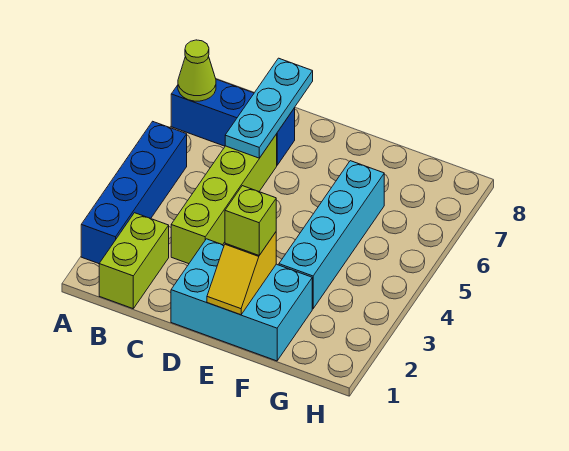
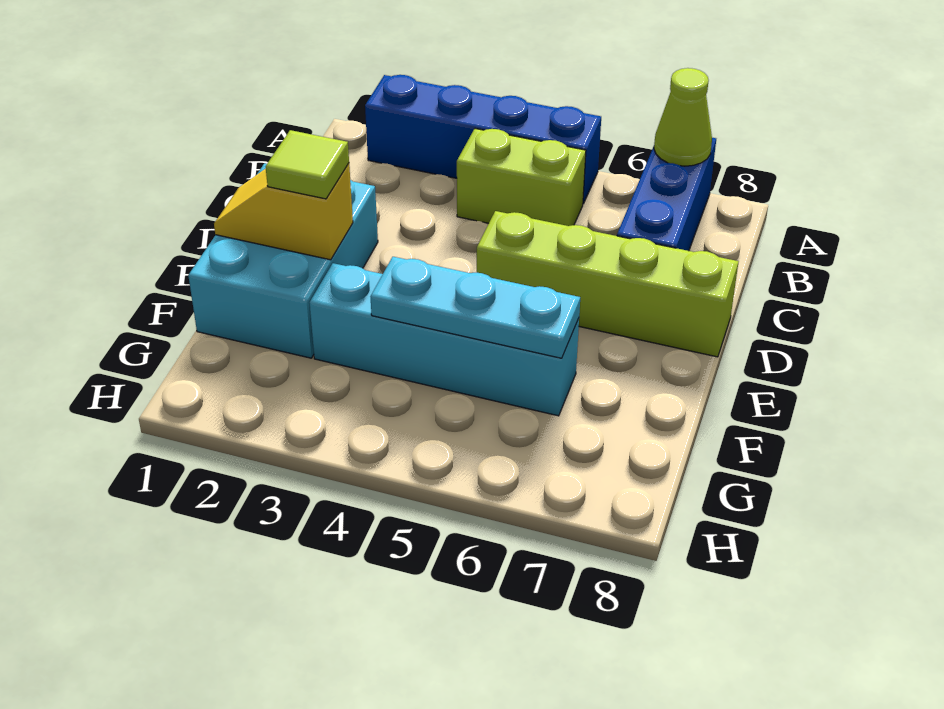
lime 1x2 brick [99,213,169,309] -> lime 1x2 brick moved to [457,129,586,226]
lime 1x4 brick [171,134,277,264] -> lime 1x4 brick moved to [477,211,739,357]
cyan 1x3 plate [225,58,313,158] -> cyan 1x3 plate moved to [370,257,580,358]
lime 1x1 brick [225,186,276,255] -> lime 1x1 tile [265,130,349,199]

